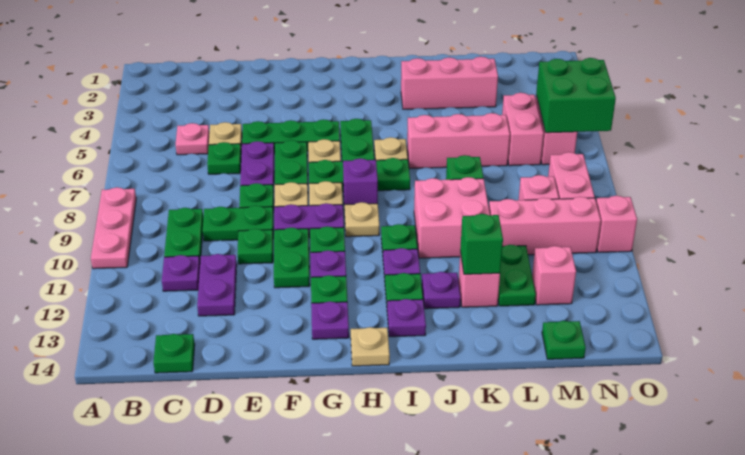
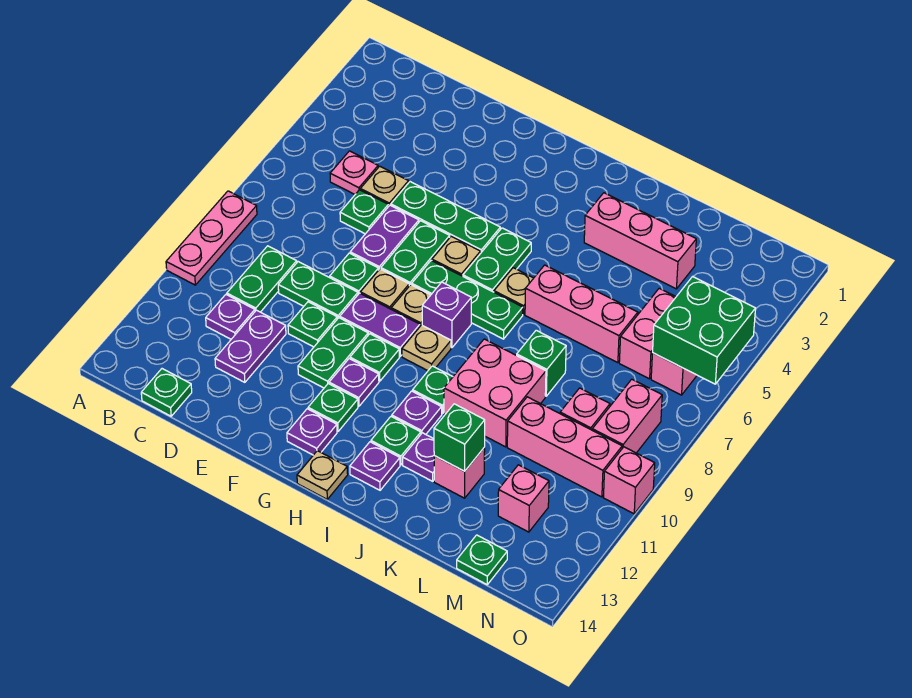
green 1x2 plate [498,245,536,306] -> none

